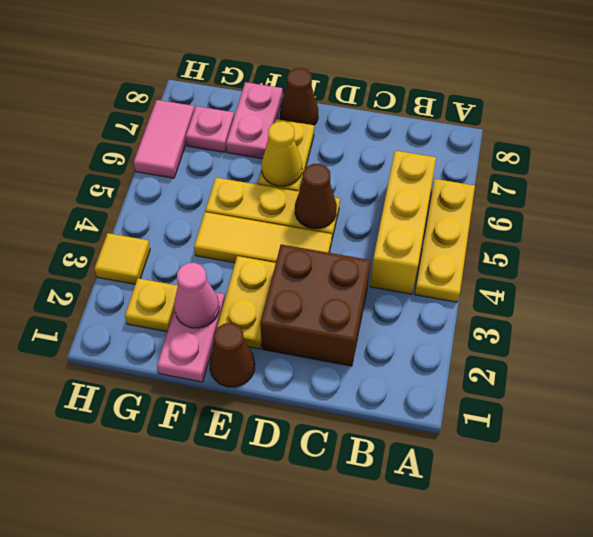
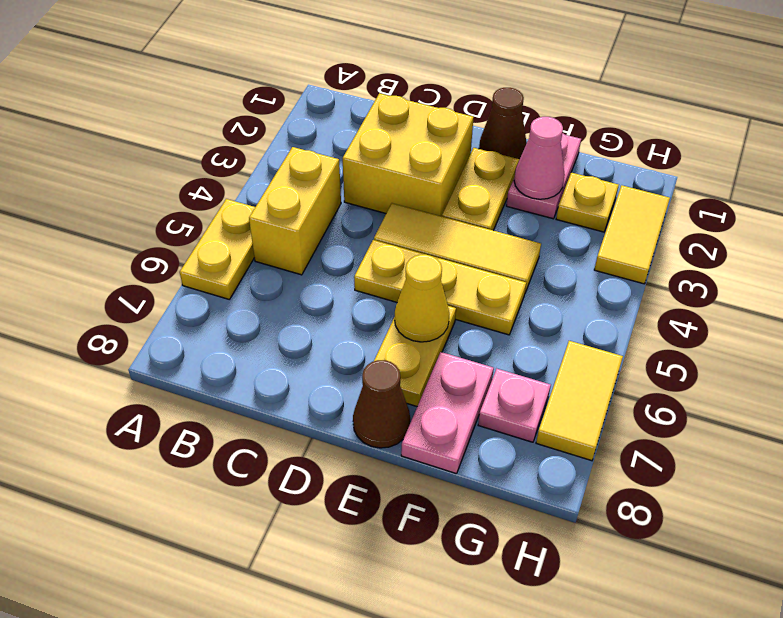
yellow 1x3 plate [415,179,475,302] -> yellow 1x2 plate [180,199,255,300]
yellow 1x3 brick [370,151,436,294] -> yellow 1x2 brick [249,147,341,275]
brown 2x2 brick [260,244,371,366] -> yellow 2x2 brick [343,93,474,217]
brown 1x1 cone [295,164,337,229] -> none
yellow 1x1 tile [94,233,150,284] -> yellow 1x2 tile [594,185,670,284]
pink 1x2 tile [134,100,194,178] -> yellow 1x2 tile [536,341,623,461]

